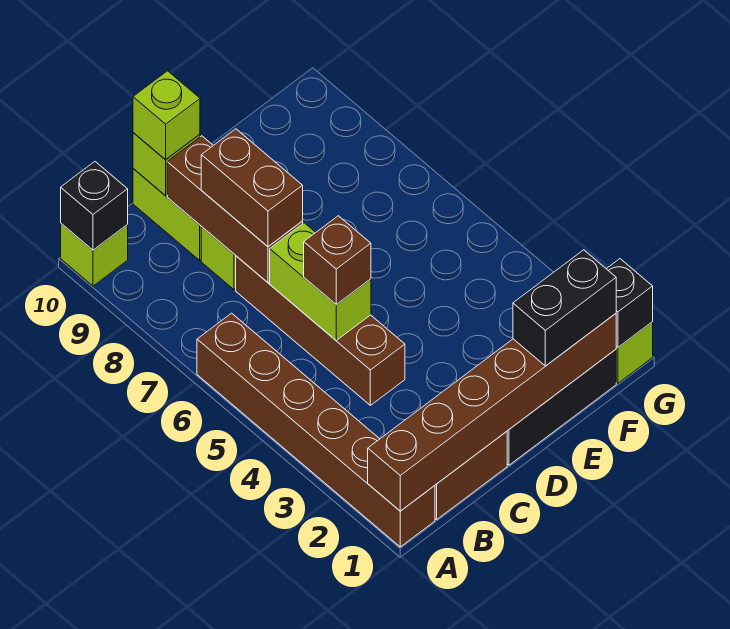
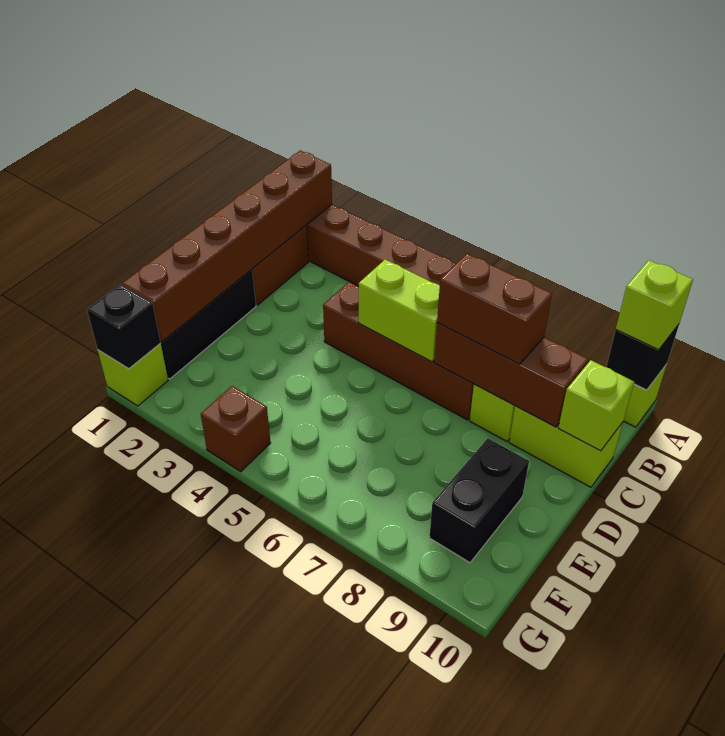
brown 1x1 brick [304,216,371,305] -> brown 1x1 brick moved to [201,386,271,471]
lime 1x1 brick [133,71,200,160] -> lime 1x1 brick moved to [616,260,693,350]
black 1x2 brick [513,250,616,366] -> black 1x2 brick moved to [429,438,529,563]

